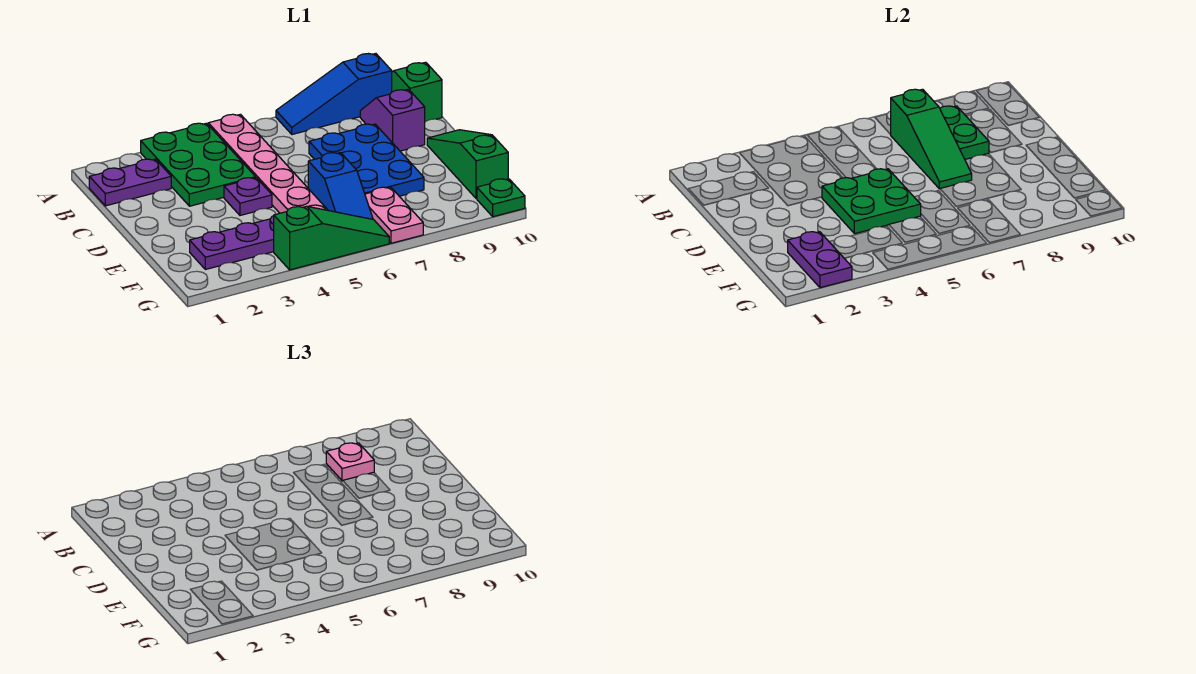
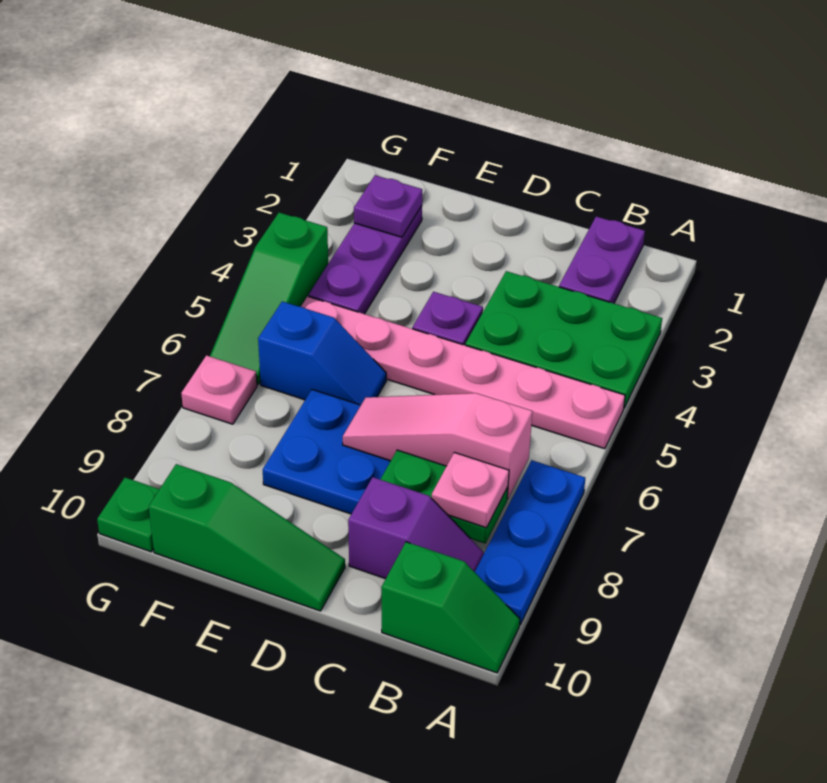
blue 1x3 slope [276,54,392,134] -> blue 1x3 plate [475,460,585,625]
green 1x3 slope [891,89,972,189] -> pink 1x3 slope [343,393,532,499]
green 2x2 plate [822,169,921,234] -> none
blue 1x2 slope [308,153,373,219] -> blue 1x2 slope turned to [258,301,386,405]
purple 1x2 plate [788,232,852,288] -> purple 1x1 plate [354,175,422,237]
pink 1x2 plate [365,187,423,243] -> pink 1x1 plate [181,355,257,424]

